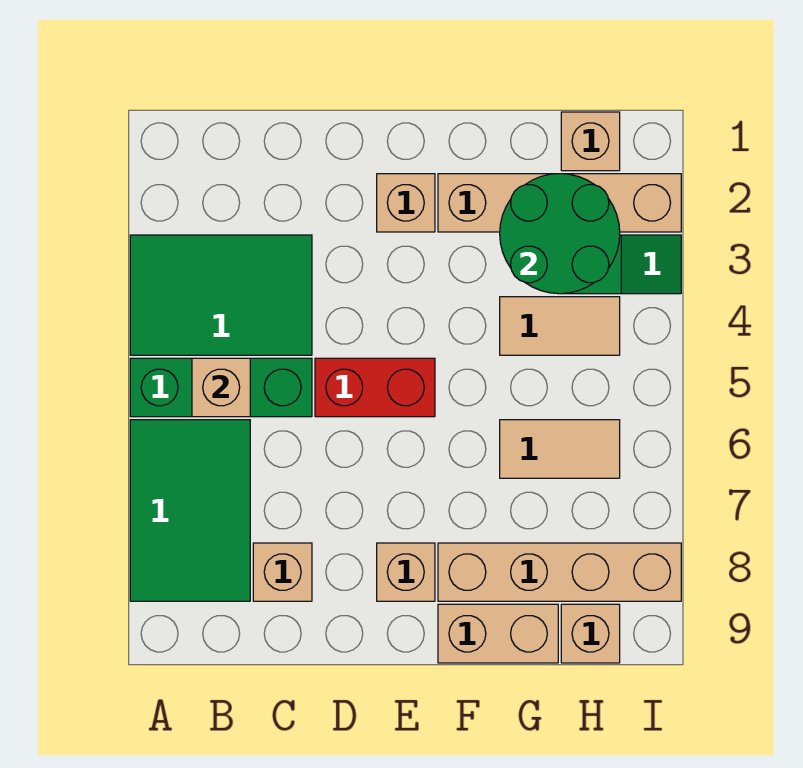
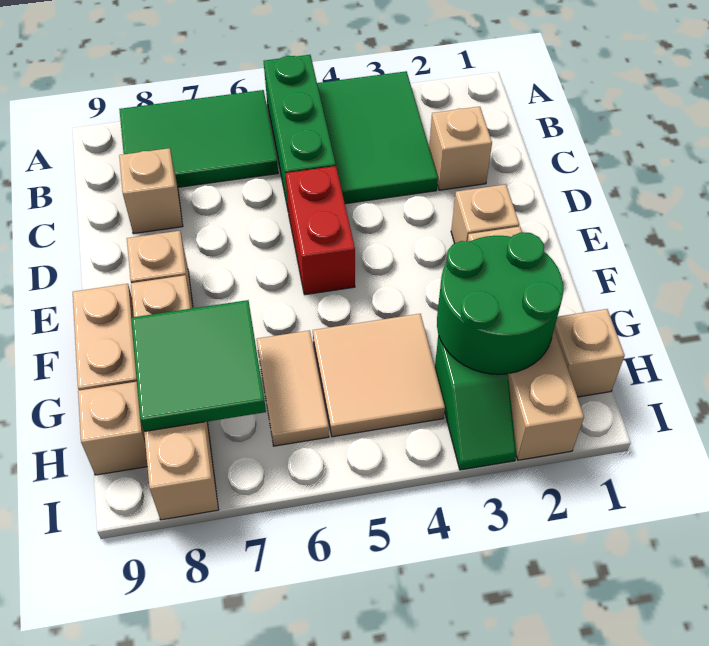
tan 1x1 brick [192,358,250,417] -> tan 1x1 brick moved to [429,107,492,190]
tan 1x2 tile [500,297,620,355] -> tan 2x2 tile [313,314,445,437]
none -> green 2x2 tile [131,300,266,431]

